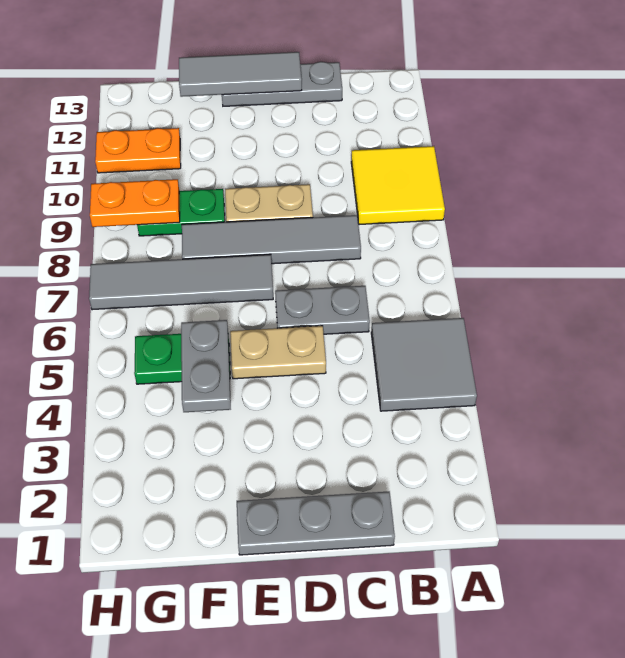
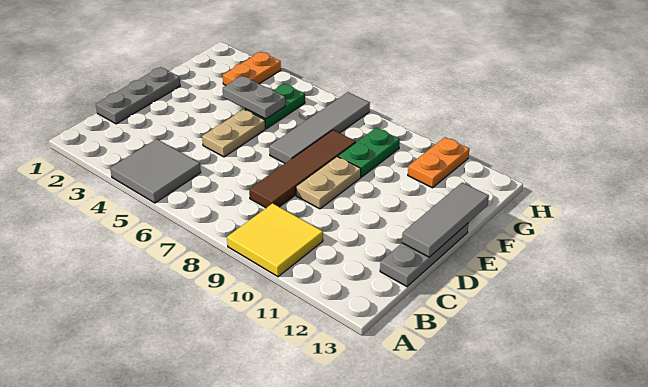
grey 1x2 plate [275,286,370,334] -> none
grey 1x4 tile [182,215,361,264] -> brown 1x4 tile [249,130,356,208]
orange 1x2 plate [90,179,180,227] -> orange 1x2 plate moved to [223,52,281,85]

